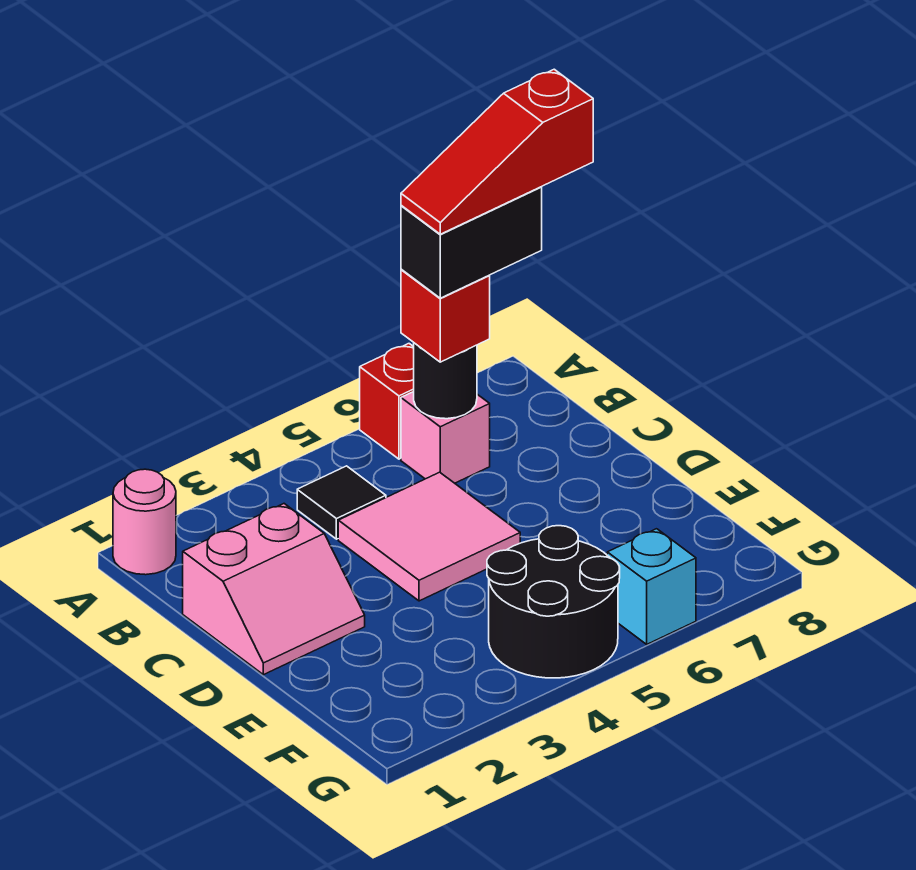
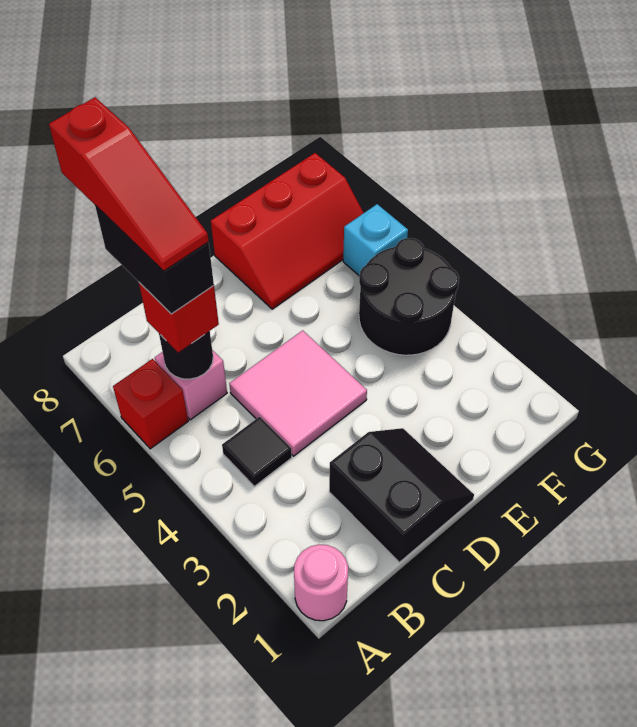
pink 2x2 slope [183,504,365,675] -> black 2x2 slope [329,428,474,562]
none -> red 2x3 slope [211,153,364,309]

